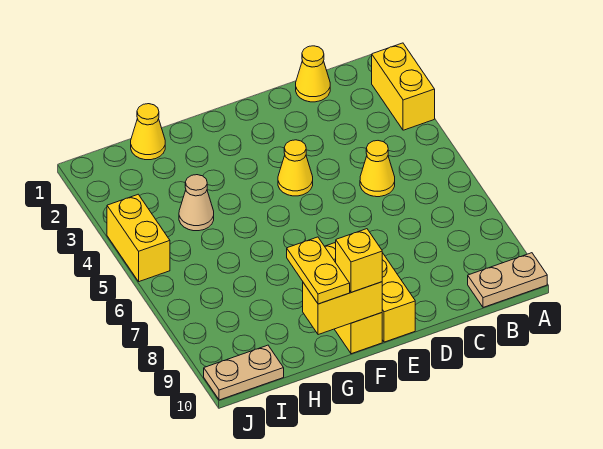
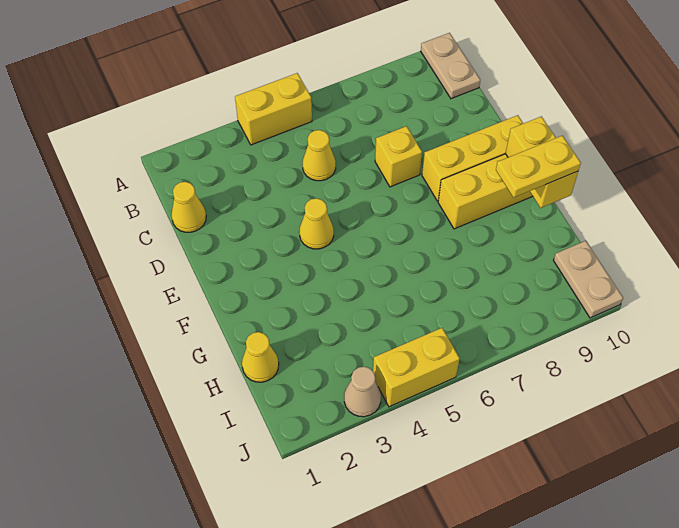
yellow 1x2 brick [372,43,435,130] -> yellow 1x2 brick moved to [235,73,312,145]
yellow 1x1 brick [336,229,382,292] -> yellow 1x1 brick moved to [375,126,422,187]
tan 1x1 cone [179,175,214,231] -> tan 1x1 cone moved to [344,367,381,417]

